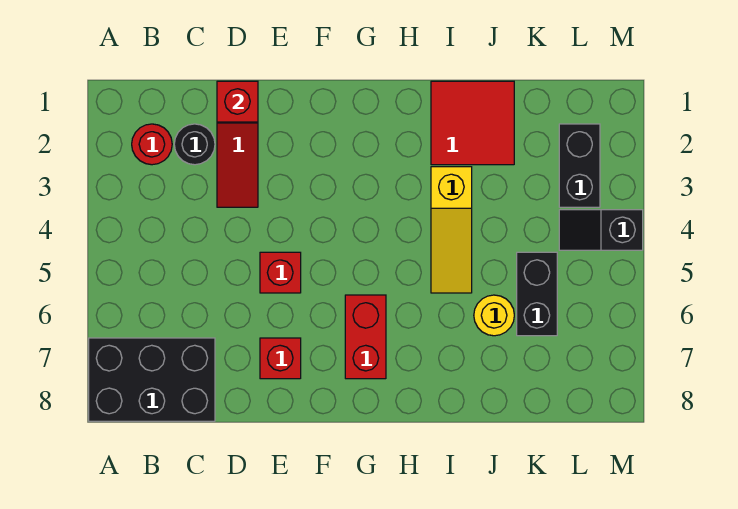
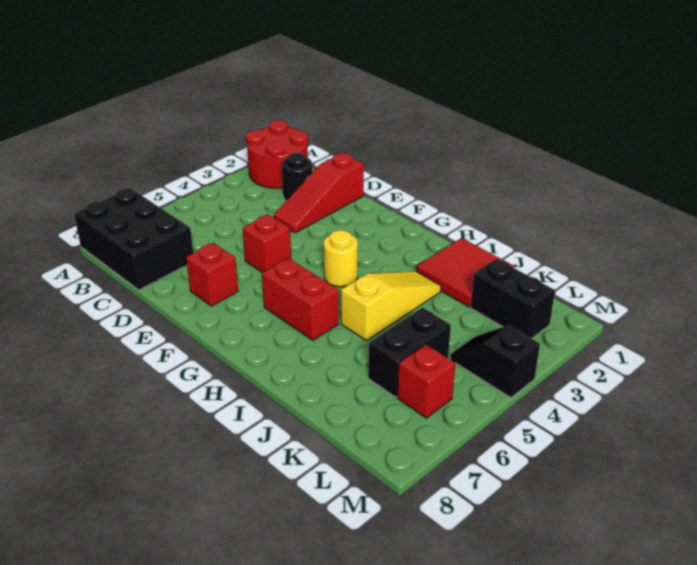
red 1x1 round brick [132,124,172,165] -> red 2x2 round brick [246,120,308,188]
red 1x1 brick [217,81,258,122] -> red 1x1 brick moved to [398,344,455,418]
red 1x2 brick [345,295,386,379] -> red 1x2 brick turned to [262,258,339,340]
yellow 1x3 slope [431,167,472,293] -> yellow 1x3 slope turned to [341,271,441,341]
yellow 1x1 round brick [474,295,514,336] -> yellow 1x1 round brick moved to [324,230,358,287]
black 1x2 brick [559,124,600,207] -> black 1x2 brick turned to [471,259,555,339]

